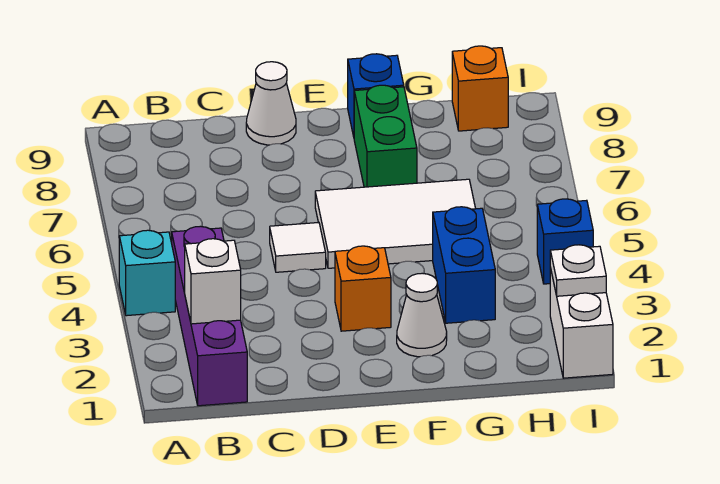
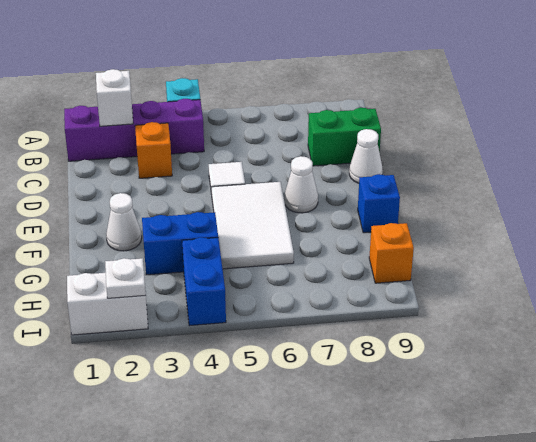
orange 1x1 brick [335,246,391,331] -> orange 1x1 brick moved to [135,122,172,178]
none -> white 1x1 cone [284,156,318,213]
green 1x2 brick [354,85,417,187] -> green 1x2 brick moved to [308,108,381,166]
blue 1x1 brick [537,199,593,284] -> blue 1x2 brick [182,237,226,326]

